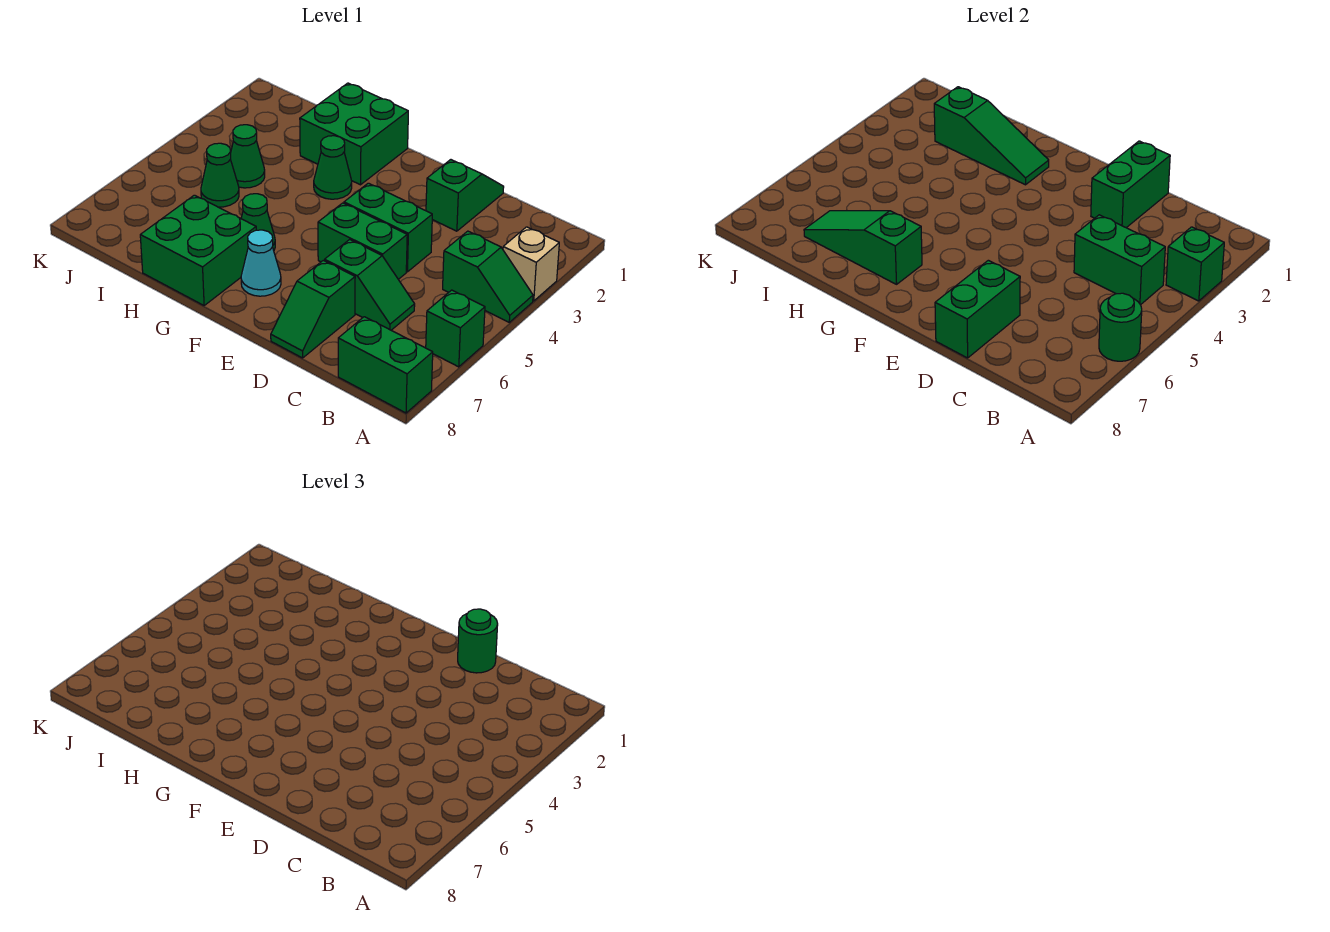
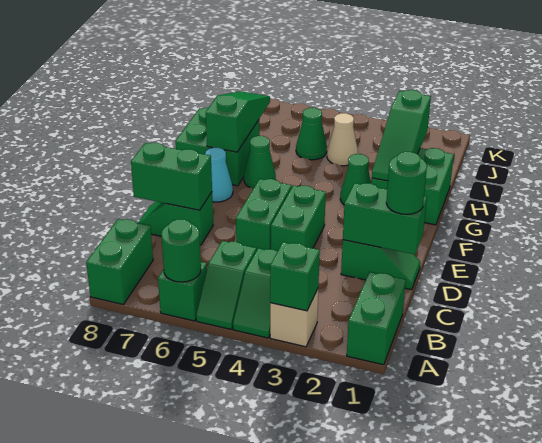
green 1x2 brick [1074,215,1165,305] -> green 1x2 brick moved to [347,272,406,365]
green 1x2 slope [325,239,415,330] -> green 1x2 slope moved to [196,241,256,329]
green 1x1 cone [231,125,265,188] -> tan 1x1 cone [327,113,358,166]

